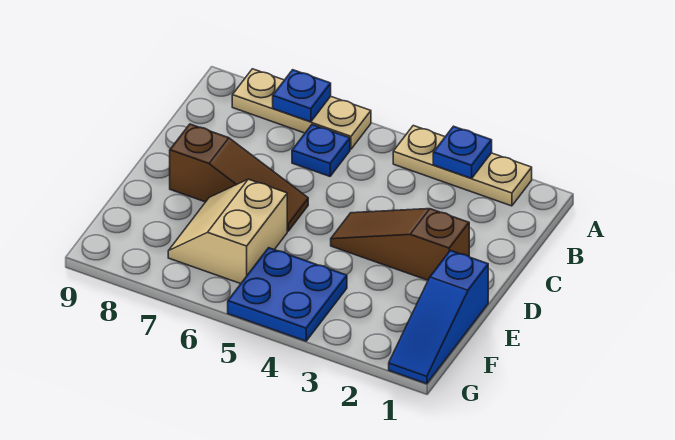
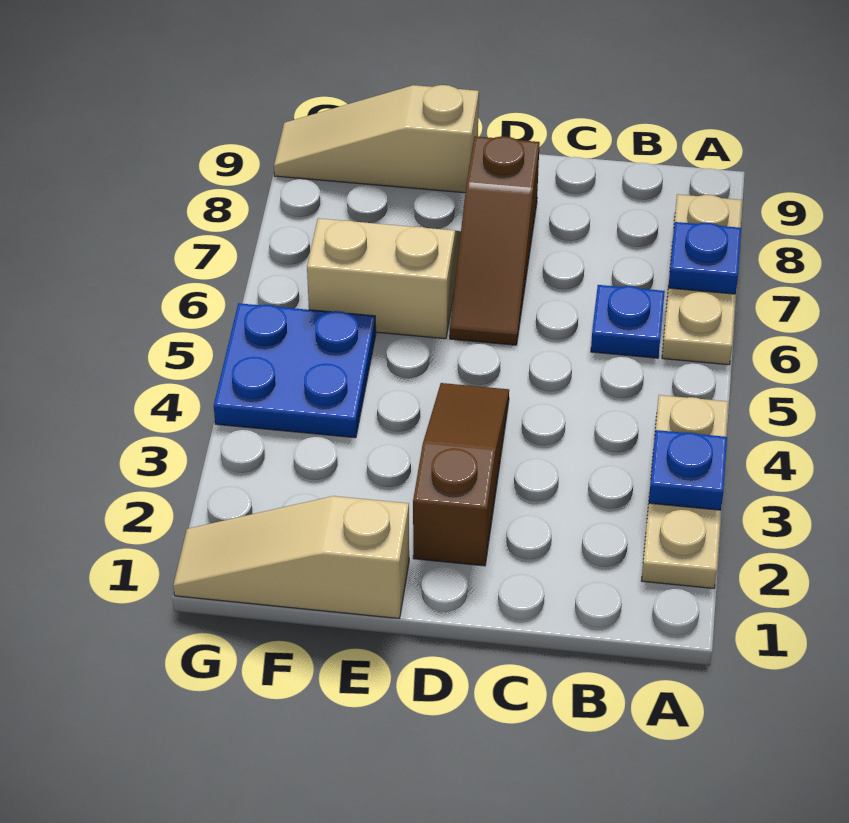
blue 1x3 slope [389,250,488,384] -> tan 1x3 slope [173,496,409,619]
none -> tan 1x3 slope [274,85,479,193]

